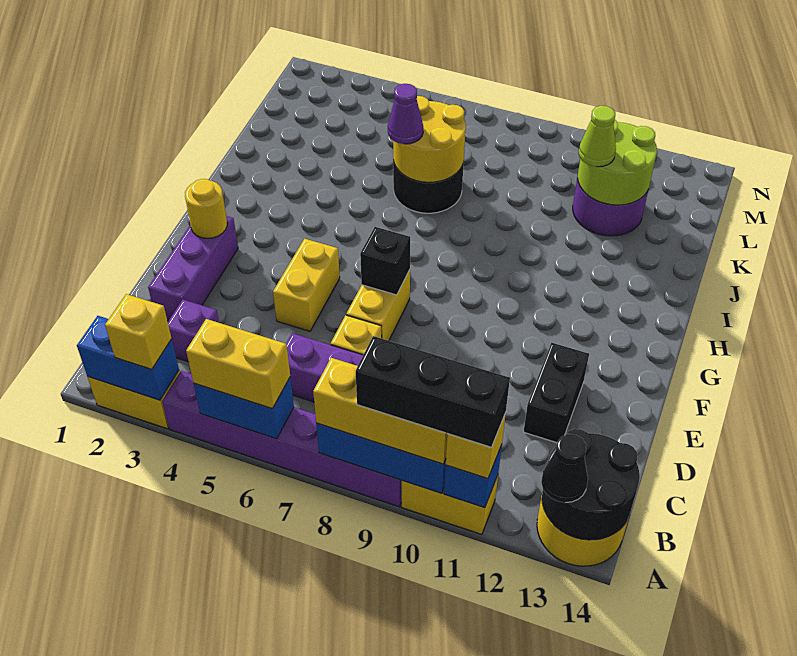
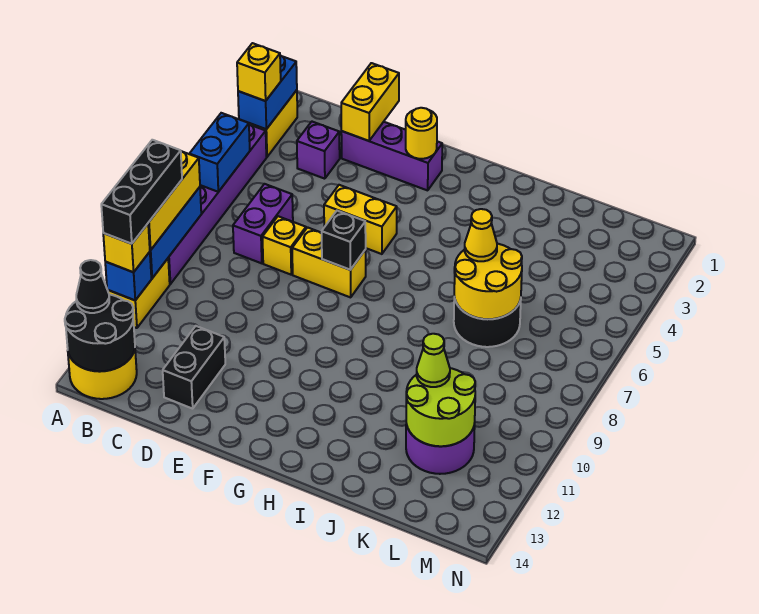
yellow 1x2 brick [186,319,290,409] -> yellow 1x2 brick moved to [341,63,399,141]
black 1x2 brick [524,343,589,443] -> black 1x2 brick turned to [163,326,225,409]
purple 1x1 cone [388,84,423,144] -> yellow 1x1 cone [465,209,497,261]

